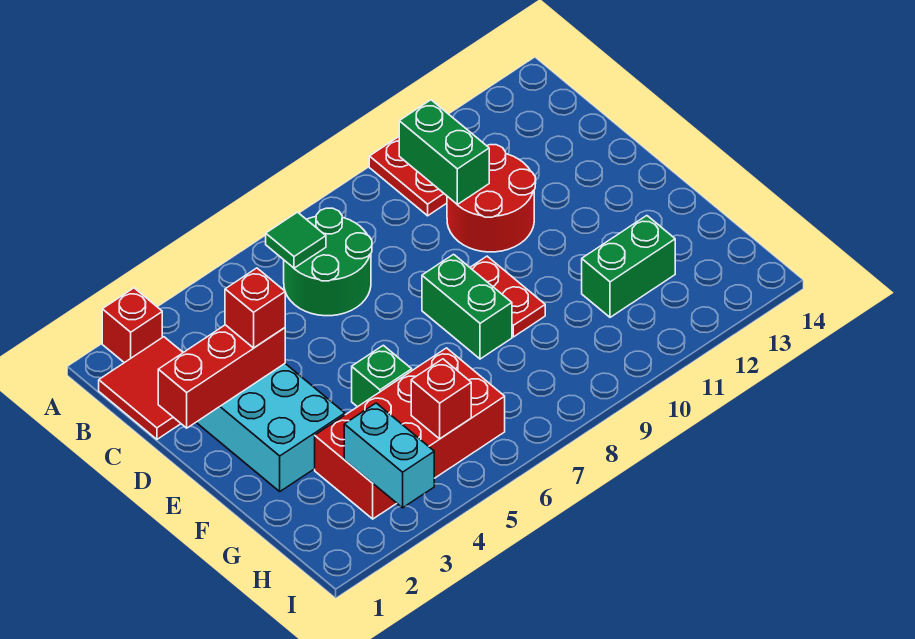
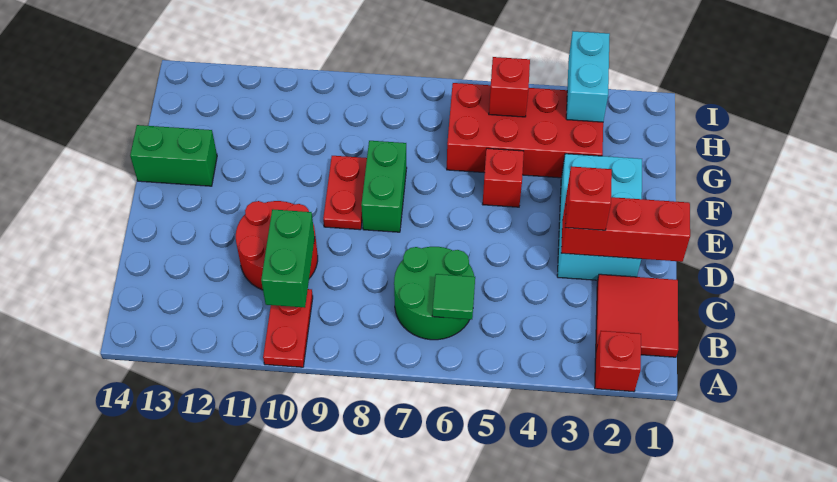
green 1x1 brick [352,345,412,407] -> red 1x1 brick [482,148,524,207]
green 1x2 brick [582,216,675,317] -> green 1x2 brick moved to [130,125,217,186]

